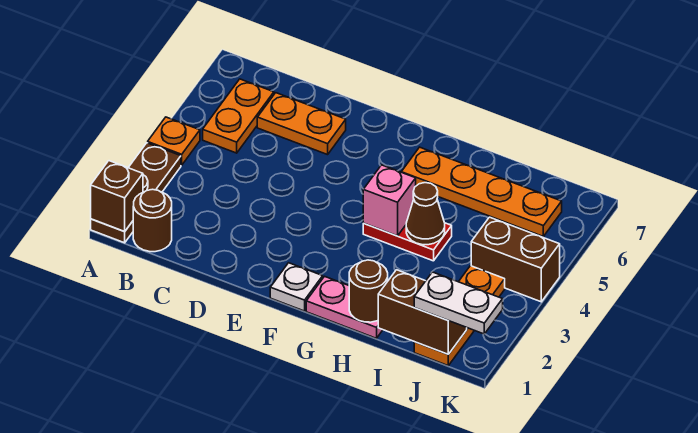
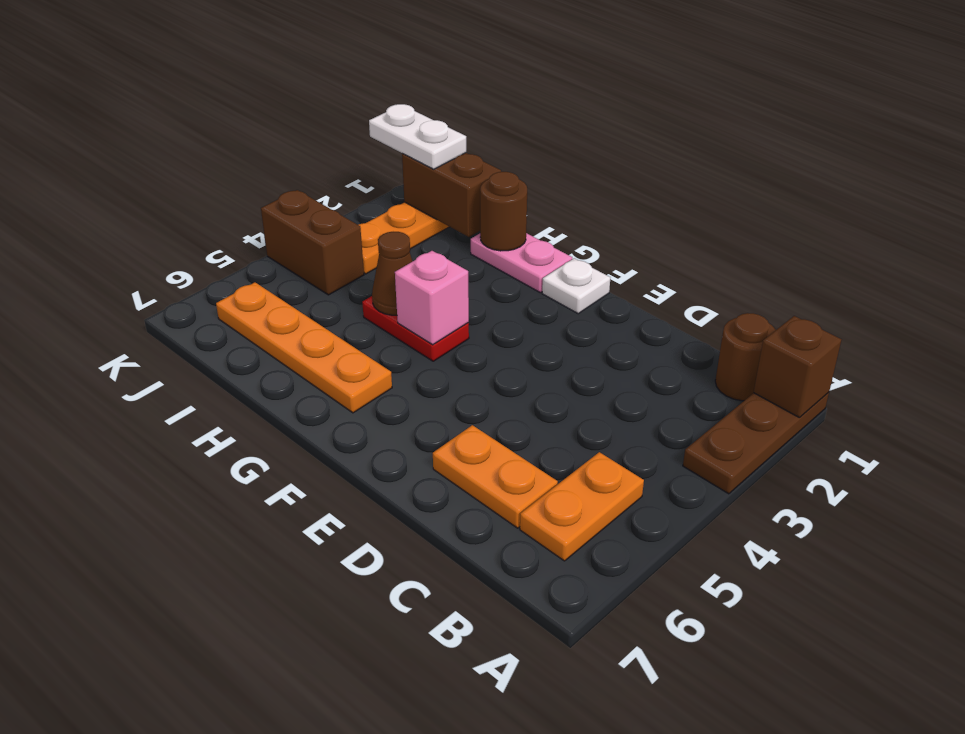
orange 1x1 plate [148,117,200,165] -> none

